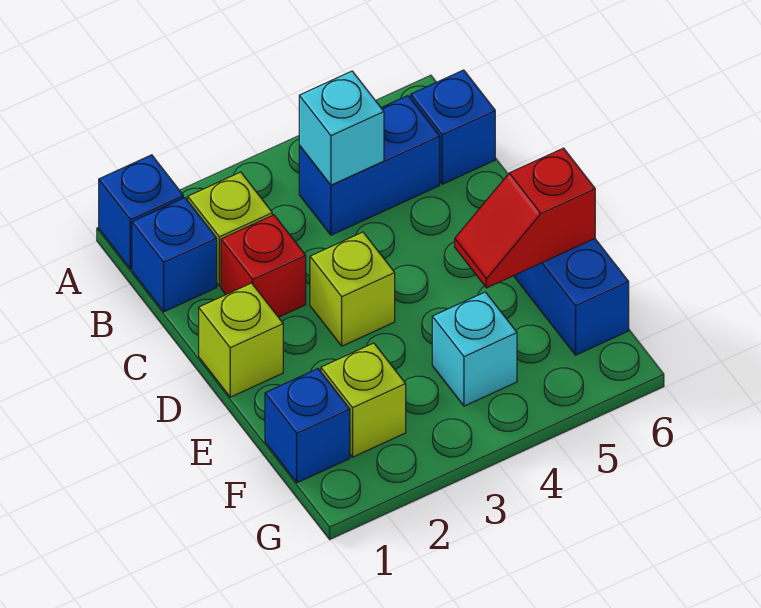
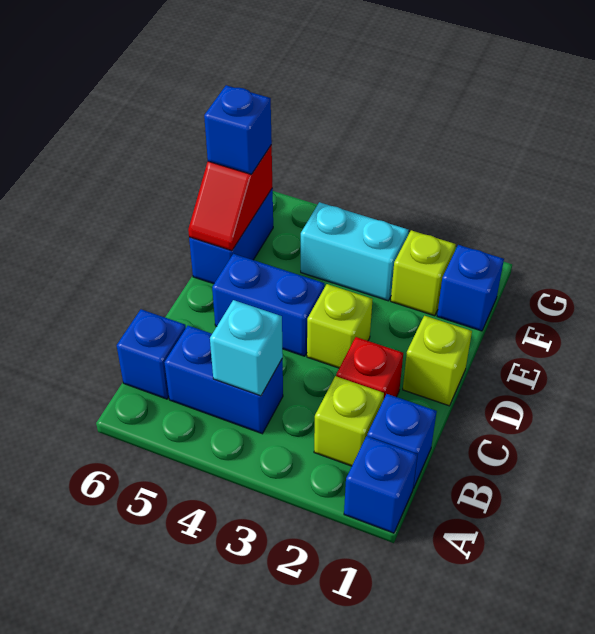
none -> blue 1x2 brick [212,254,324,356]
red 1x2 slope [455,148,595,288] -> red 1x2 slope turned to [188,145,272,251]
cyan 1x1 brick [432,292,517,406] -> cyan 1x2 brick [301,202,409,301]
none -> blue 1x1 brick [204,85,272,174]

